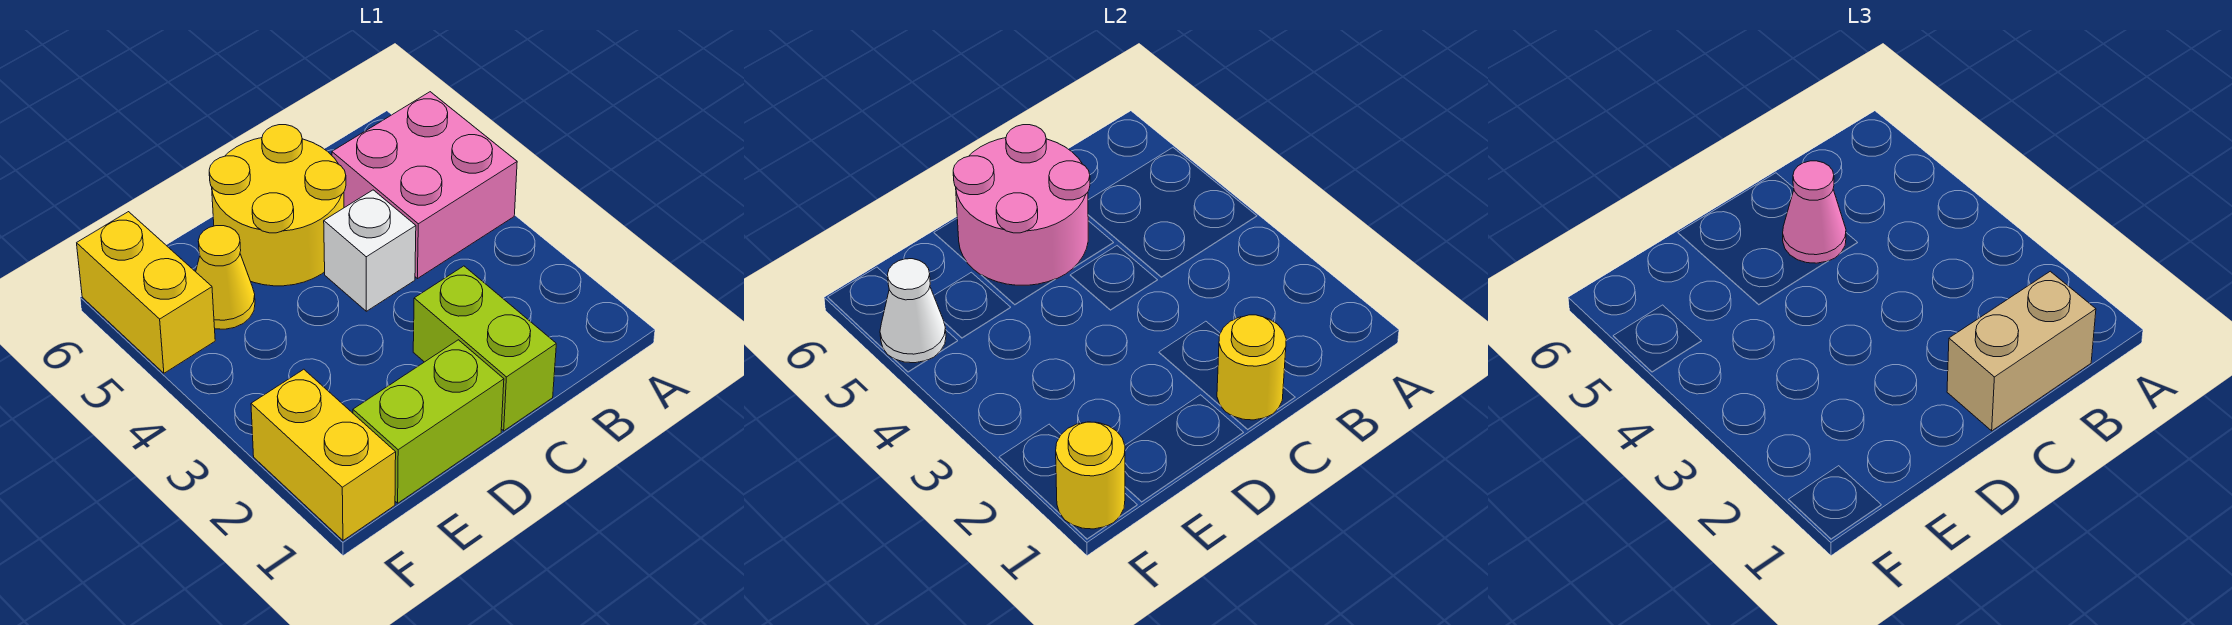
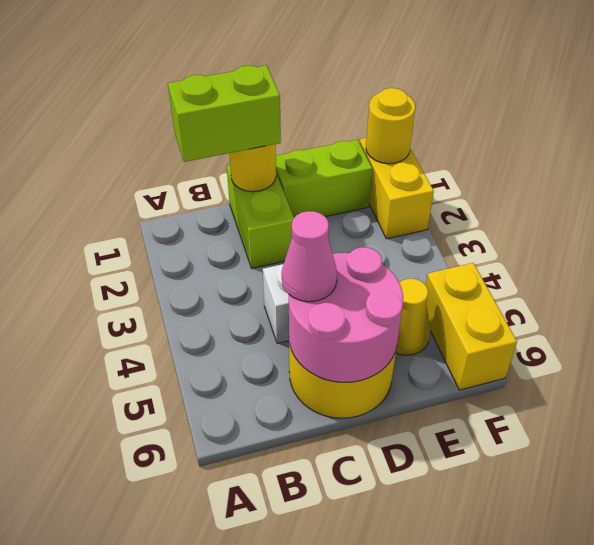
pink 2x2 brick [332,92,517,279] -> none
tan 1x2 brick [1947,271,2096,431] -> lime 1x2 brick [168,65,281,162]
white 1x1 cone [880,259,946,363] -> none

